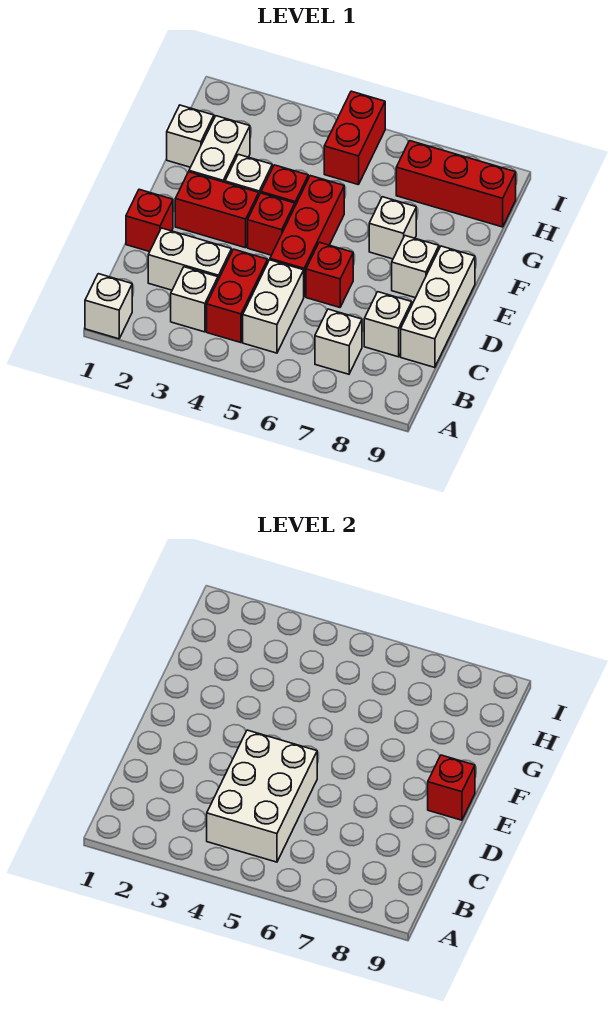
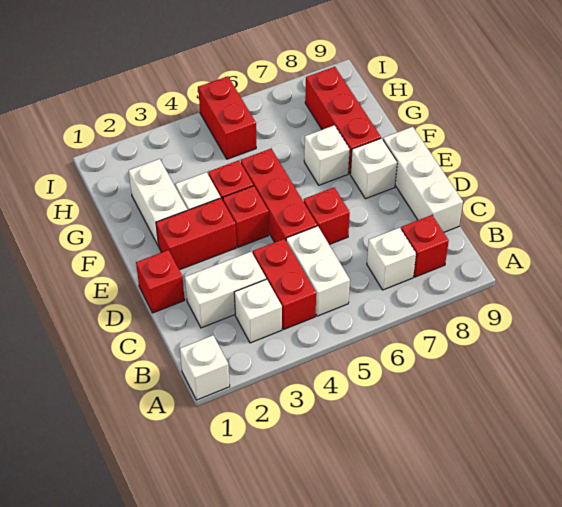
white 2x3 brick [207,730,317,862] -> none
white 1x1 brick [364,292,412,357] -> none
red 1x1 brick [428,755,475,820] -> red 1x1 brick moved to [401,215,449,277]
white 1x1 brick [167,105,214,167] -> none
red 1x3 brick [396,141,516,227] -> red 1x3 brick turned to [305,67,381,174]

